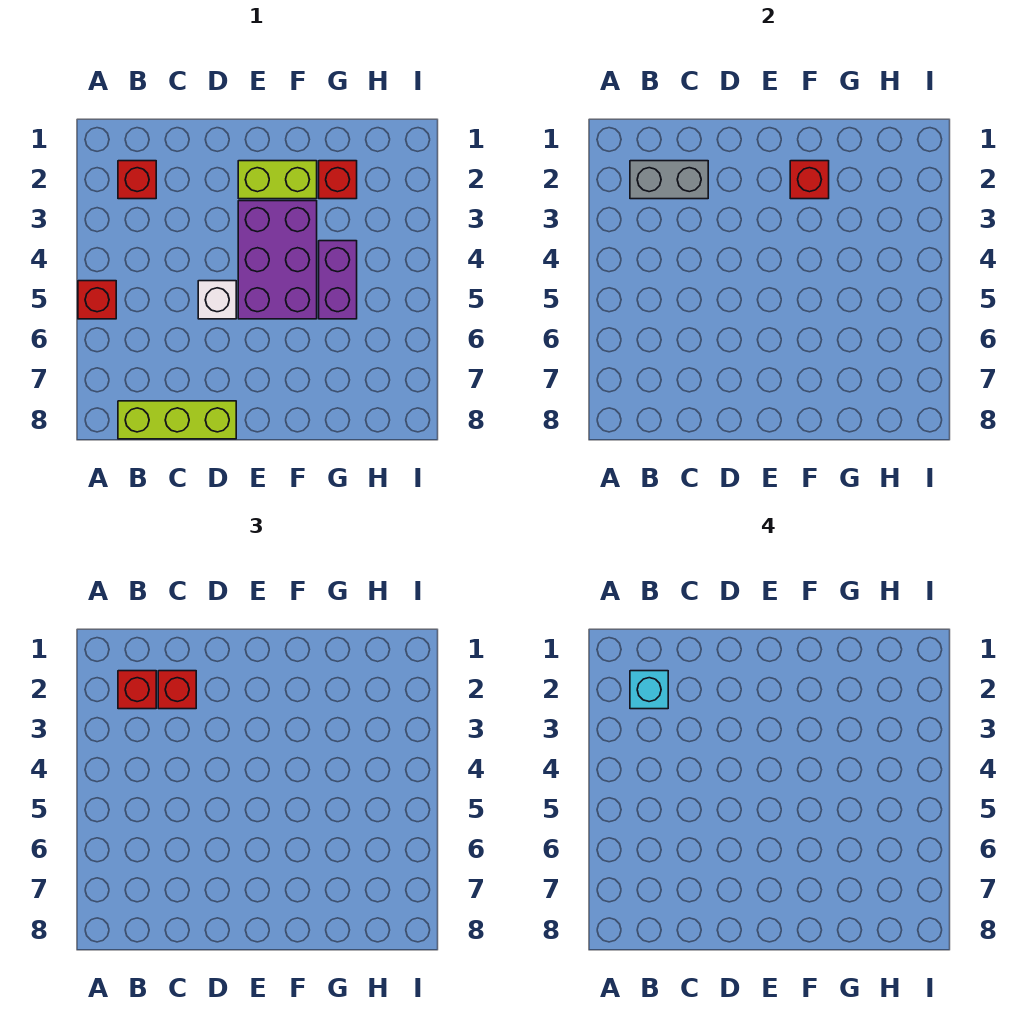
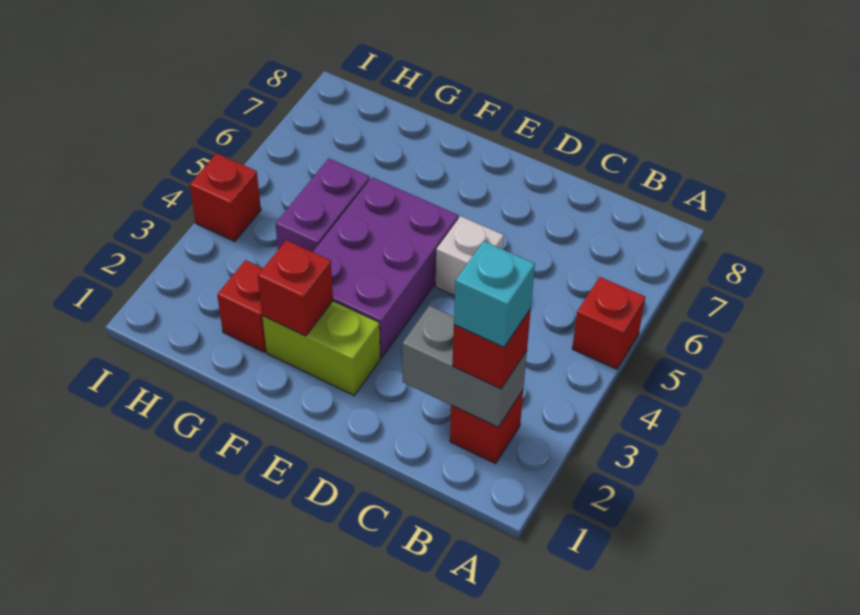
lime 1x3 brick [118,401,236,439] -> none
red 1x1 brick [158,671,196,709] -> red 1x1 brick moved to [190,153,261,241]

